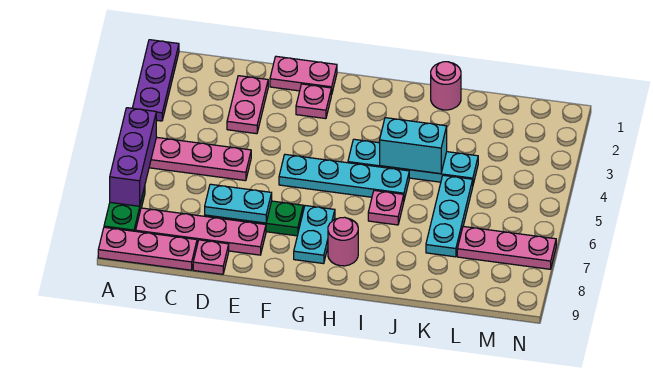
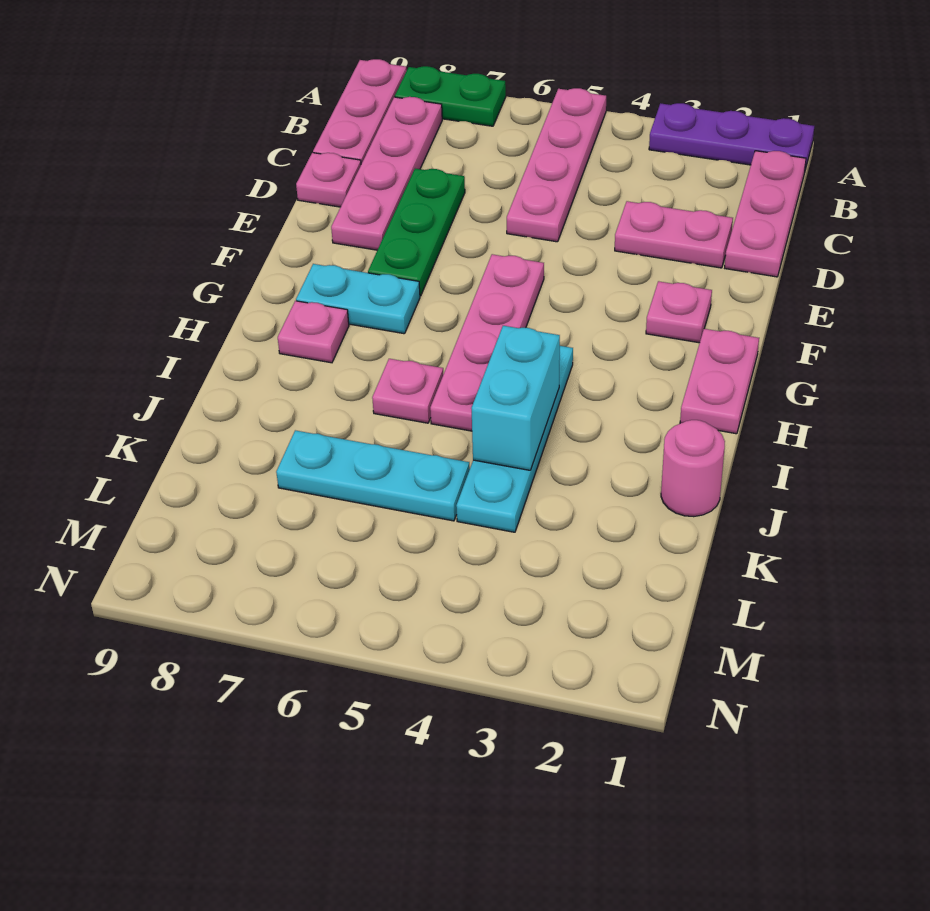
purple 1x3 brick [110,108,156,206] -> none
cyan 1x2 plate [205,184,272,223] -> none
pink 1x2 plate [270,56,337,95] -> pink 1x2 plate moved to [680,329,759,434]
cyan 1x4 plate [279,154,409,200] -> pink 1x4 plate [430,254,544,431]
pink 1x1 round brick [328,217,358,266] -> pink 1x1 plate [278,301,349,363]
pink 1x3 plate [457,226,556,269] -> pink 1x3 plate moved to [725,151,806,277]

